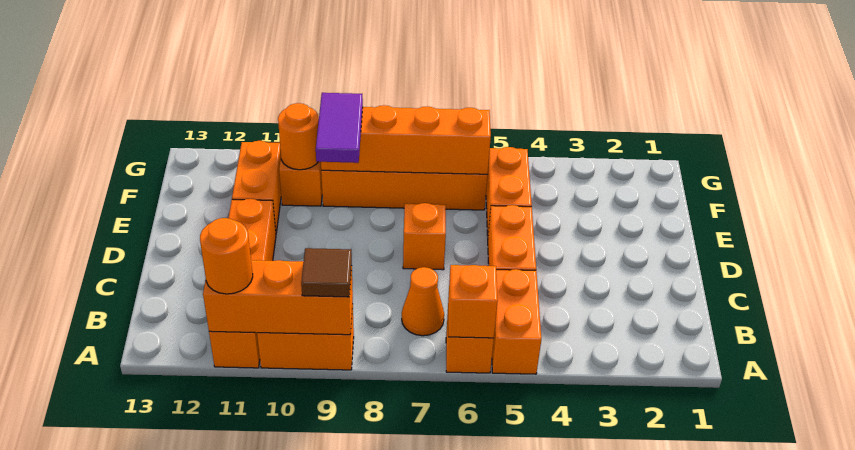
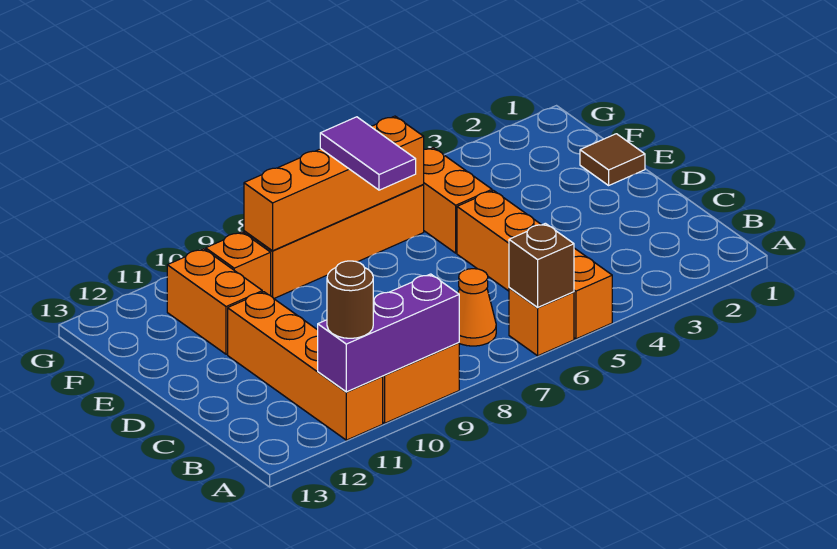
orange 1x1 brick [448,265,498,338] -> brown 1x1 brick [509,223,574,308]
orange 1x3 brick [203,260,353,335] -> purple 1x3 brick [318,274,459,392]
brown 1x1 tile [301,248,352,297] -> brown 1x1 tile moved to [580,134,645,185]
orange 1x1 round brick [200,218,253,294] -> brown 1x1 round brick [327,261,373,338]
orange 1x1 brick [403,203,446,270] -> none
purple 1x2 tile [316,93,363,163] -> purple 1x2 tile moved to [320,117,416,190]
orange 1x1 round brick [278,103,319,170] -> none

